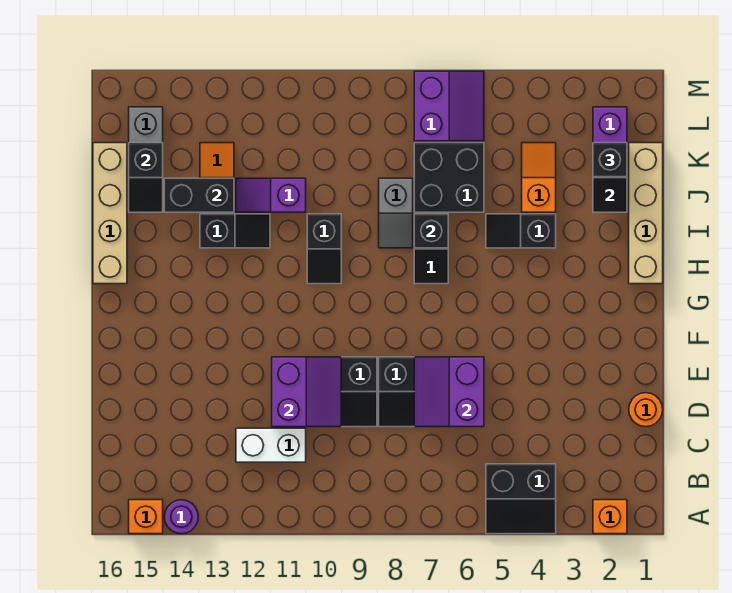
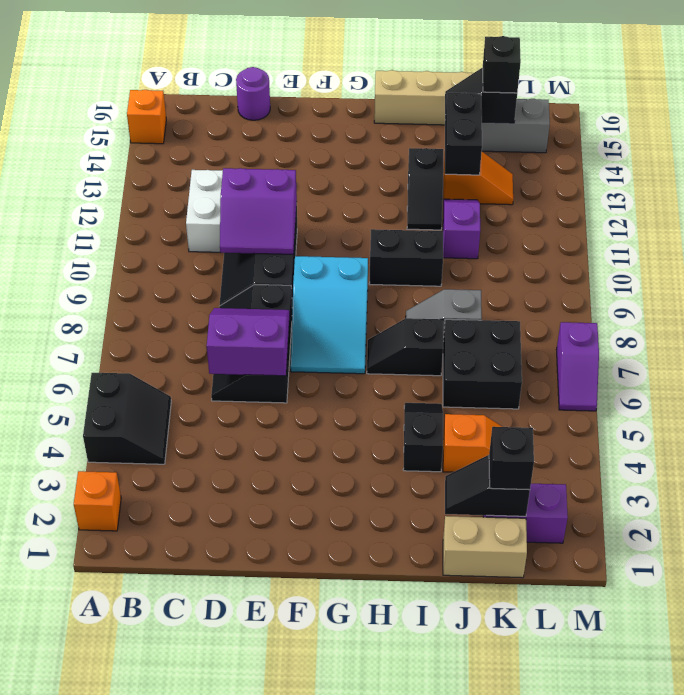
black 2x2 slope [486,464,556,534] -> black 2x2 slope turned to [83,373,171,464]
purple 1x1 round brick [164,500,198,534] -> purple 1x1 round brick moved to [236,67,270,120]
orange 1x1 round brick [629,393,663,427] -> none
none -> cyan 2x3 slope [290,256,368,374]
tan 1x4 brick [629,143,663,284] -> tan 1x2 brick [443,516,527,578]
black 1x2 slope [307,214,341,284] -> black 1x2 brick [369,229,443,286]
black 1x1 brick [414,214,448,248] -> black 1x1 brick moved to [483,36,521,93]
purple 2x2 slope [414,71,484,141] -> purple 1x2 slope [556,322,599,411]

